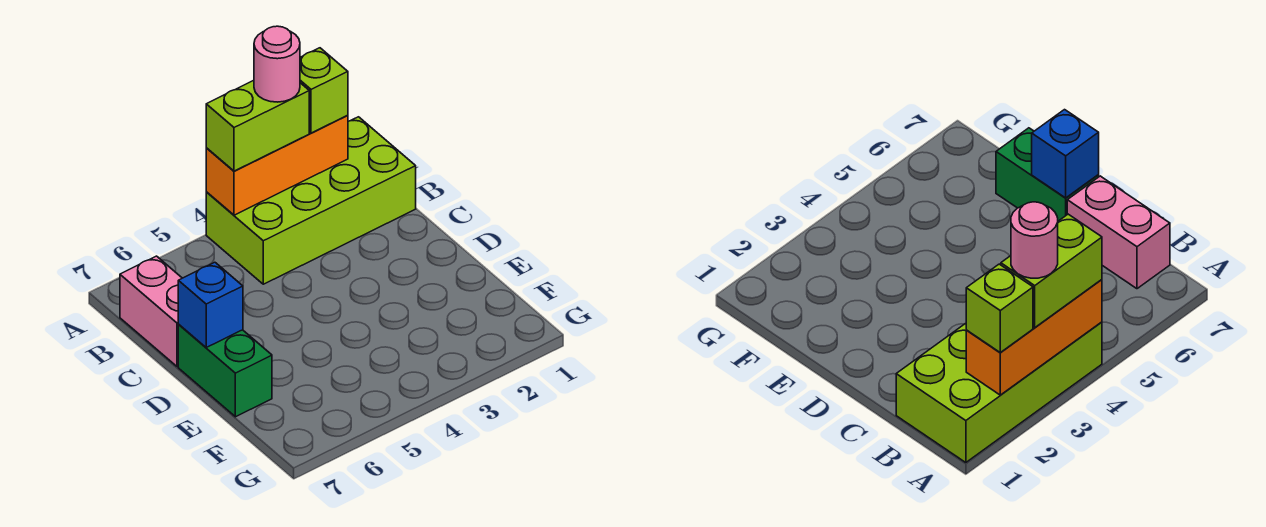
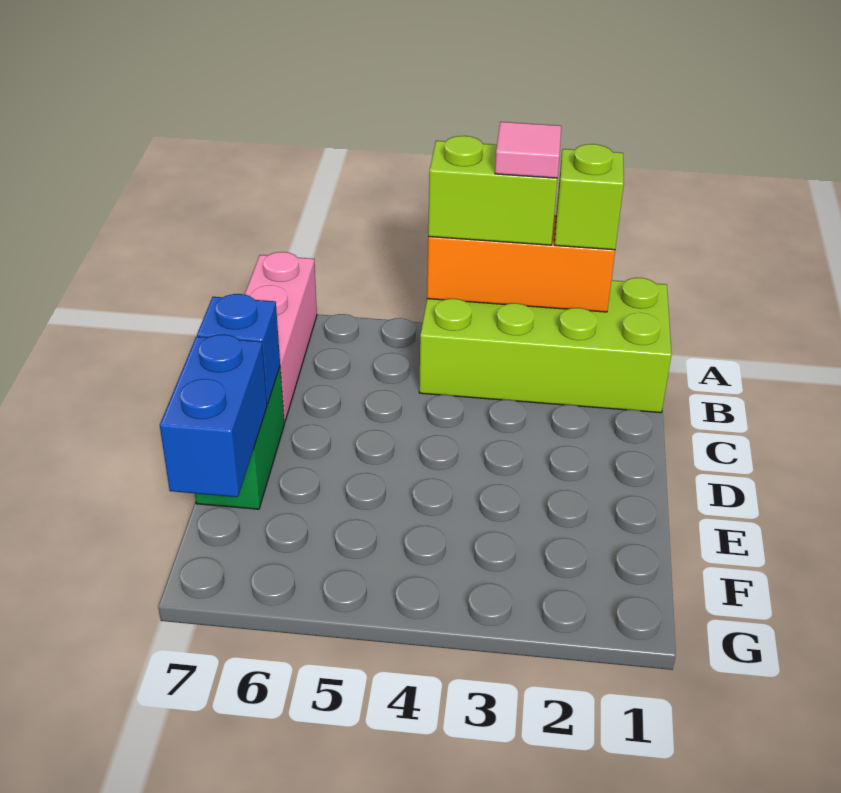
pink 1x1 round brick [254,26,300,102] -> pink 1x1 tile [495,122,561,178]
pink 1x2 brick [120,256,182,366] -> pink 1x3 brick [245,252,317,422]
none -> blue 1x2 brick [160,334,267,497]

